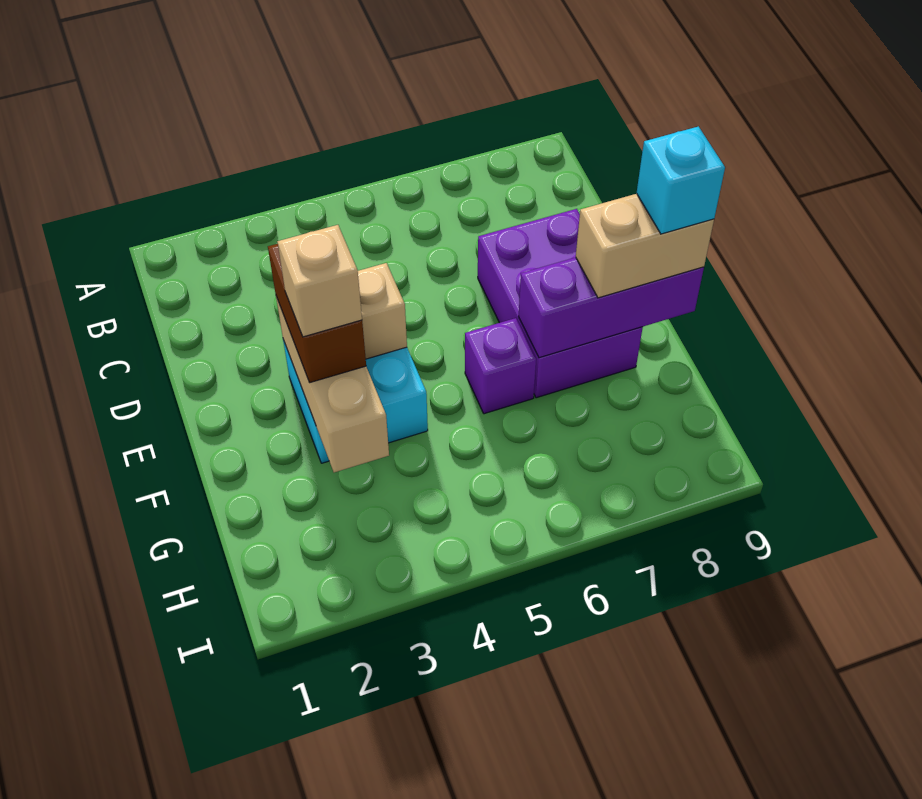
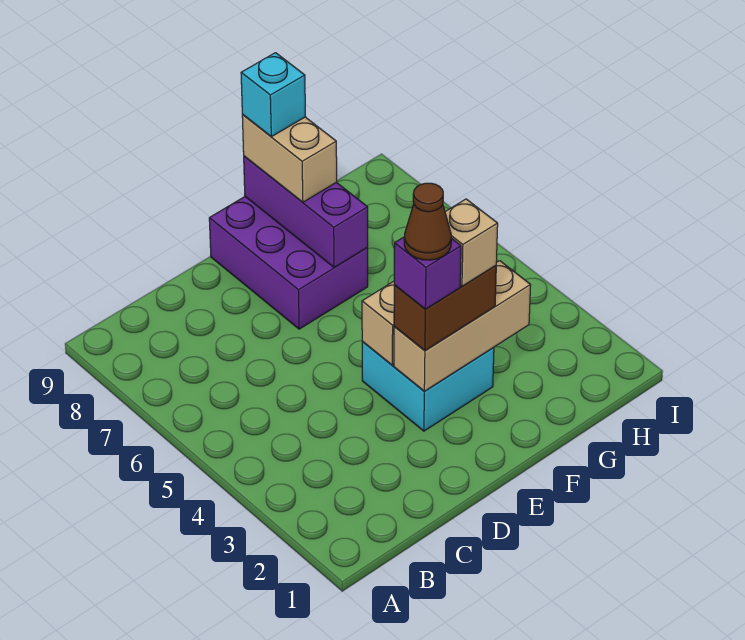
purple 2x3 brick [478,209,643,398] -> purple 2x3 brick turned to [209,197,368,329]
none -> brown 1x1 cone [404,183,451,260]
purple 1x1 brick [465,318,536,414] -> purple 1x1 brick moved to [394,237,461,309]

